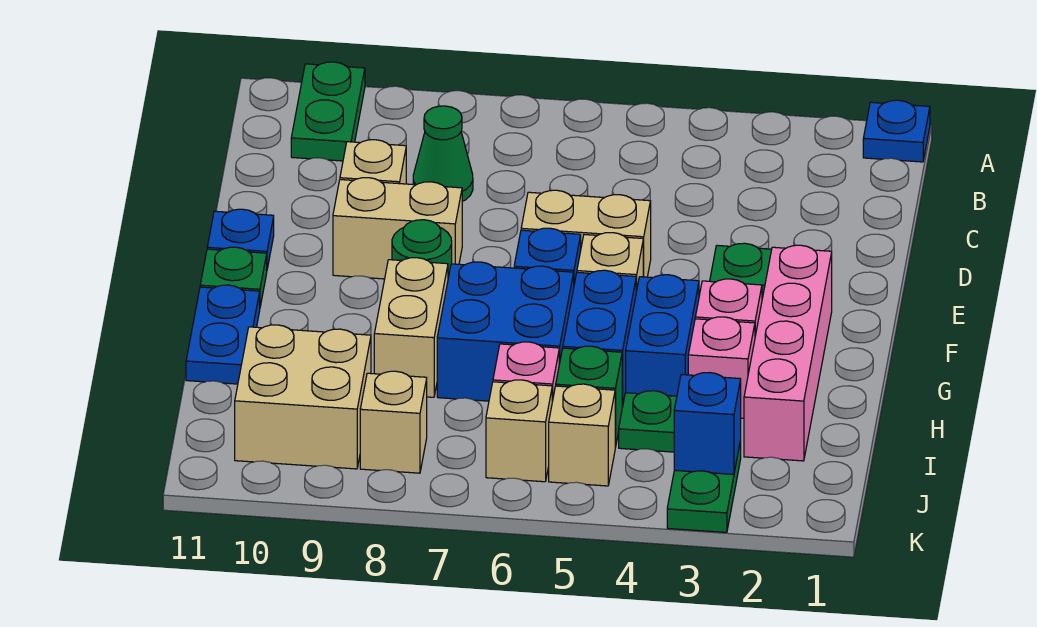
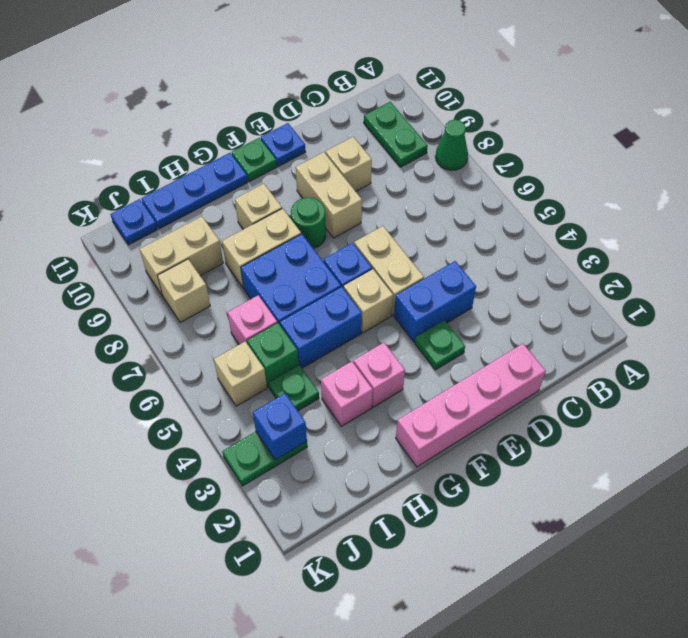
blue 1x1 plate [863,100,930,162] -> blue 1x1 plate moved to [110,199,158,245]
green 1x2 plate [291,62,365,161] -> green 1x2 plate turned to [364,102,428,167]
green 1x1 cone [413,106,473,201] -> green 1x1 cone moved to [435,120,468,170]
pink 1x4 brick [744,245,832,461] -> pink 1x4 brick moved to [396,344,546,467]
blue 1x2 brick [626,275,699,396] -> blue 1x2 brick moved to [394,261,476,342]
blue 1x2 plate [186,285,260,384] -> blue 1x3 plate [141,153,248,229]
tan 2x2 brick [235,325,371,469] -> tan 1x2 brick [140,216,223,296]
tan 1x1 brick [486,380,552,482] -> tan 1x1 brick moved to [235,184,282,229]

